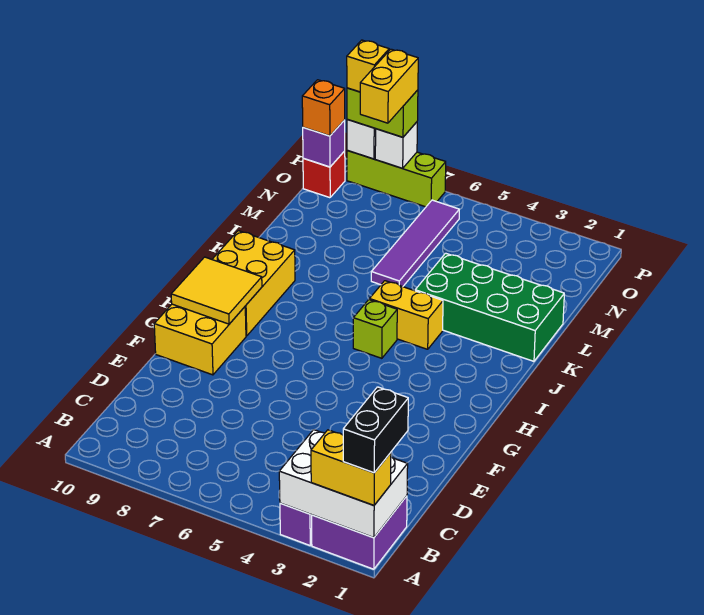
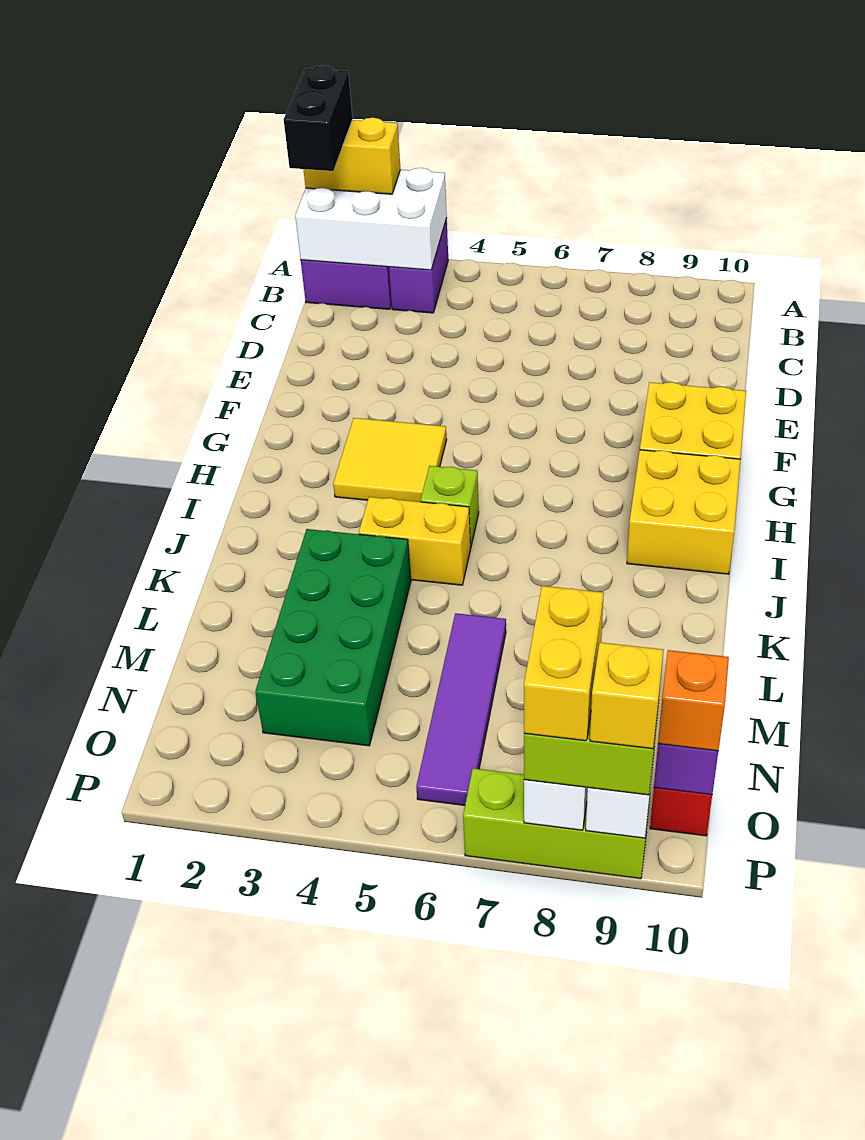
yellow 2x2 tile [171,257,262,324] -> yellow 2x2 tile moved to [333,418,447,502]
yellow 2x3 brick [212,231,295,336] -> yellow 2x2 brick [627,450,741,574]
green 2x4 brick [415,253,564,361] -> green 2x4 brick turned to [255,529,411,746]

